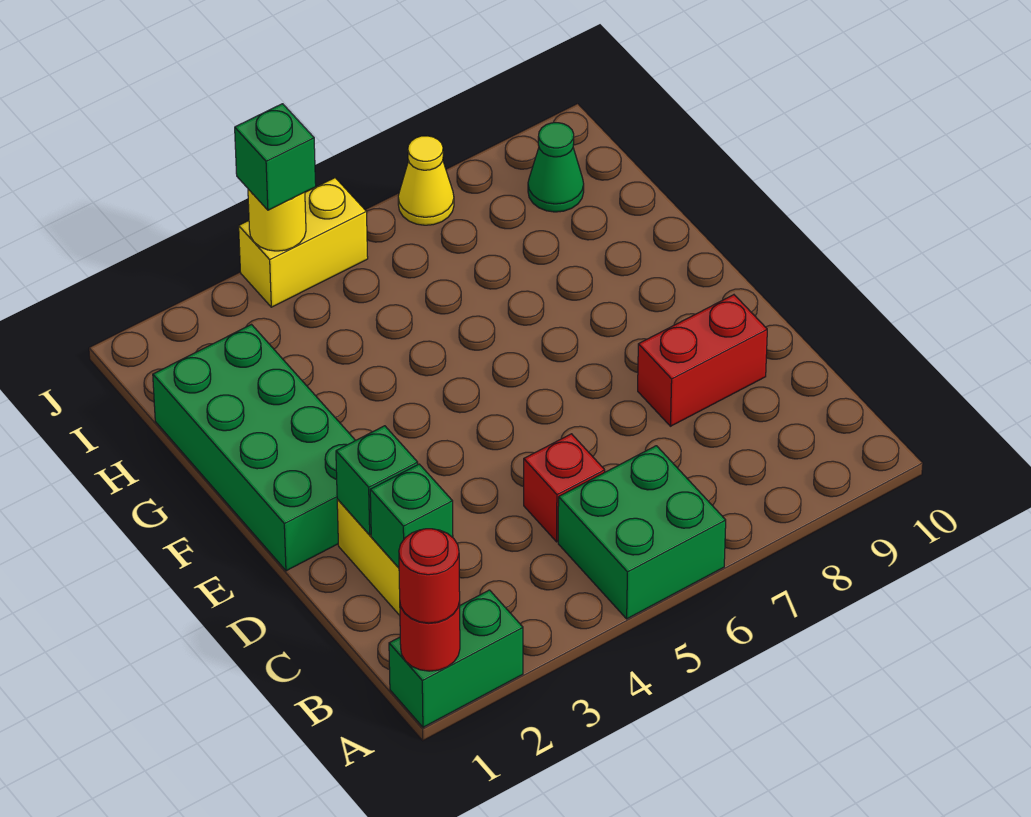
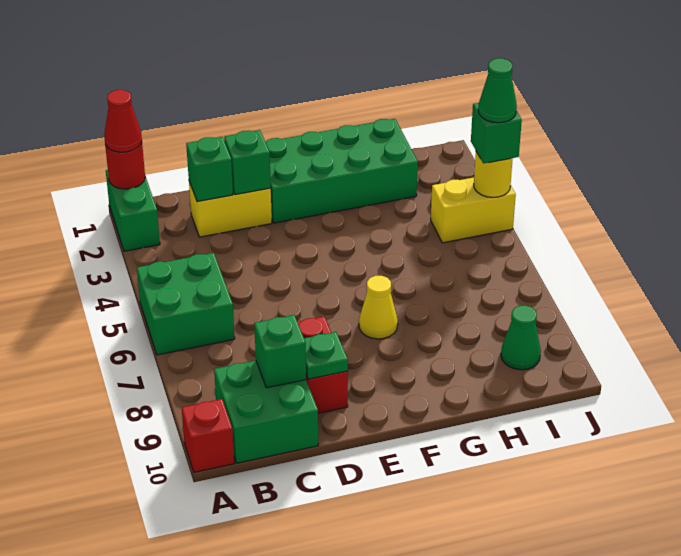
red 1x1 round brick [399,529,460,623] -> red 1x1 cone [104,90,142,152]
none -> green 2x2 brick [214,360,318,463]
red 1x1 brick [524,434,605,542] -> red 1x1 brick moved to [182,399,234,472]
none -> green 1x1 brick [254,315,306,388]
none -> green 1x1 plate [304,332,348,379]
yellow 1x2 brick [239,178,368,307] -> yellow 1x2 brick turned to [431,177,516,243]
none -> green 1x1 cone [478,58,517,123]
yellow 1x1 cone [398,136,454,225] -> yellow 1x1 cone moved to [359,276,398,339]

